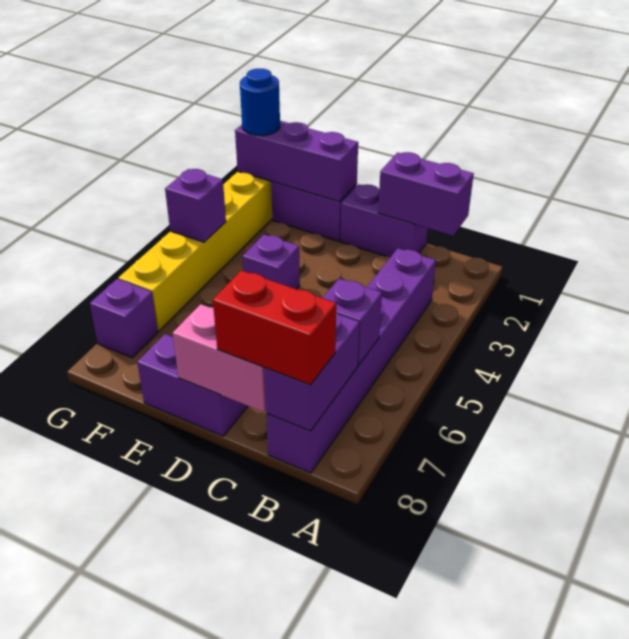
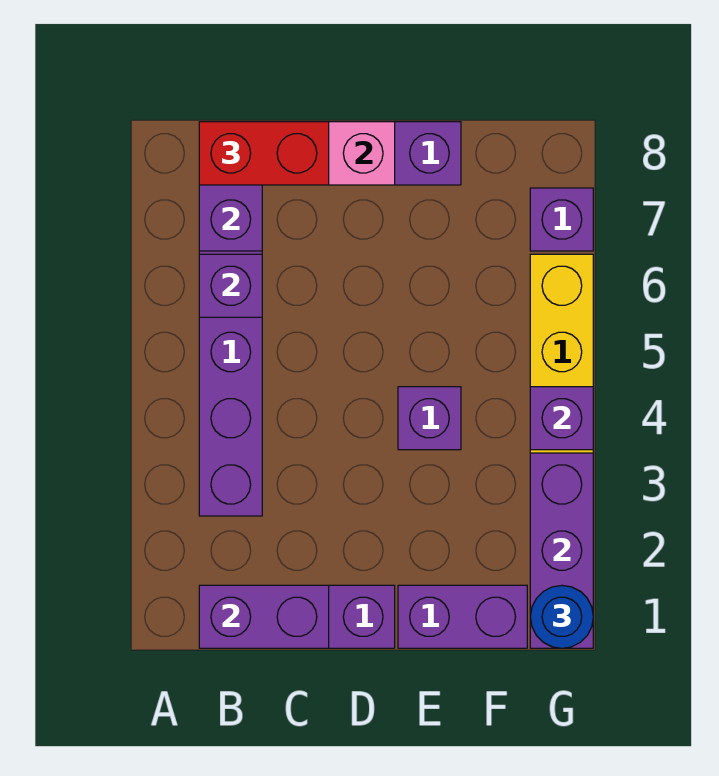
purple 1x3 brick [235,121,358,202] -> purple 1x3 brick turned to [530,453,593,648]

